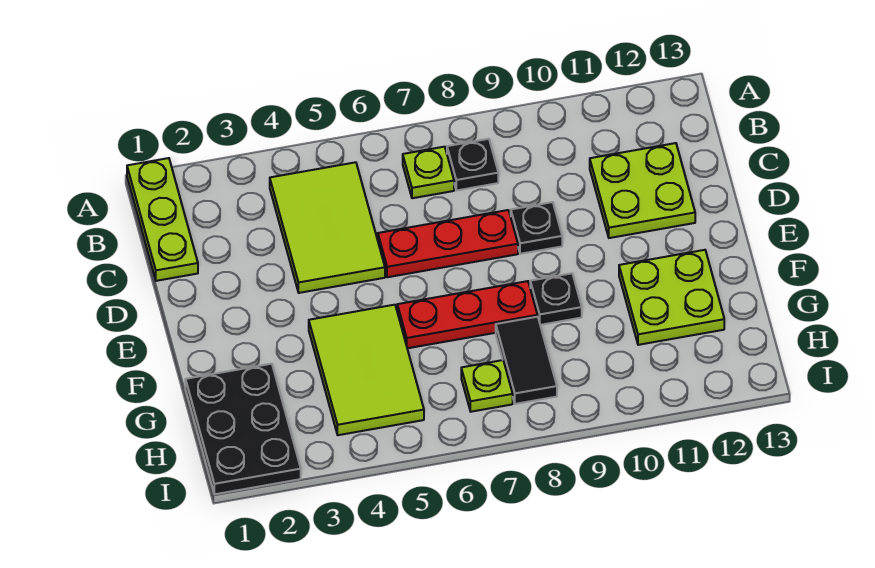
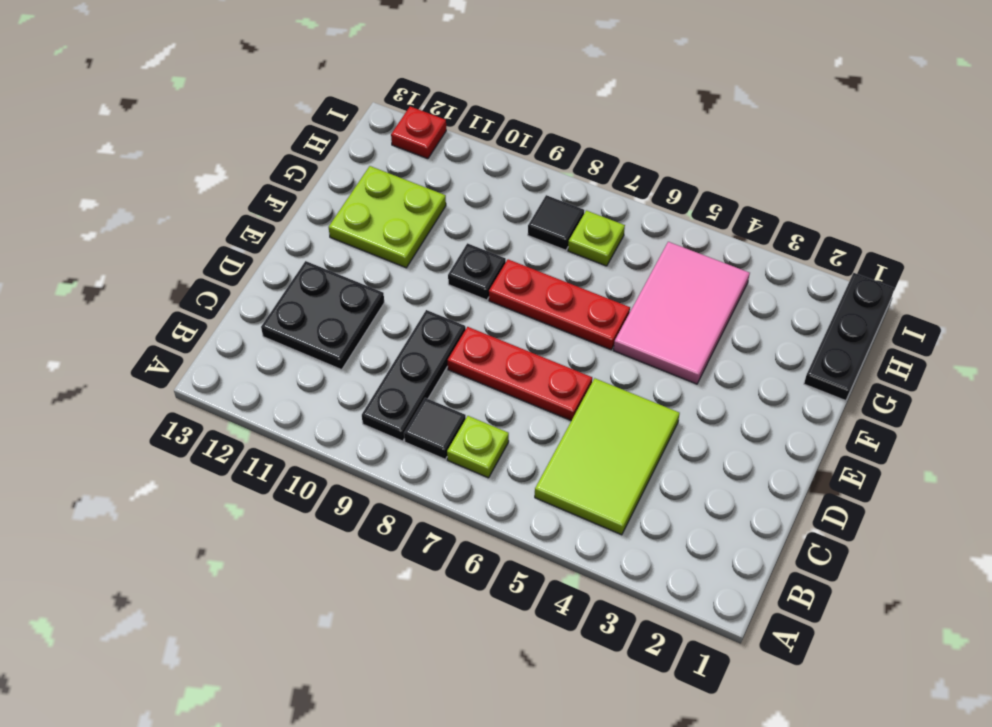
lime 1x3 plate [127,158,198,281] -> none
black 1x1 plate [447,139,498,190] -> black 1x1 tile [404,398,466,459]
lime 2x2 plate [590,143,695,238] -> black 2x2 plate [261,261,384,370]
black 1x1 plate [511,202,562,254] -> black 1x3 plate [362,310,466,441]
lime 2x3 tile [309,305,424,435] -> pink 2x3 tile [614,242,750,384]
black 2x3 plate [185,364,301,494] -> black 1x3 plate [804,273,895,401]
black 1x2 tile [496,317,557,404] -> black 1x1 tile [528,195,584,250]
none -> red 1x1 plate [391,106,446,159]

